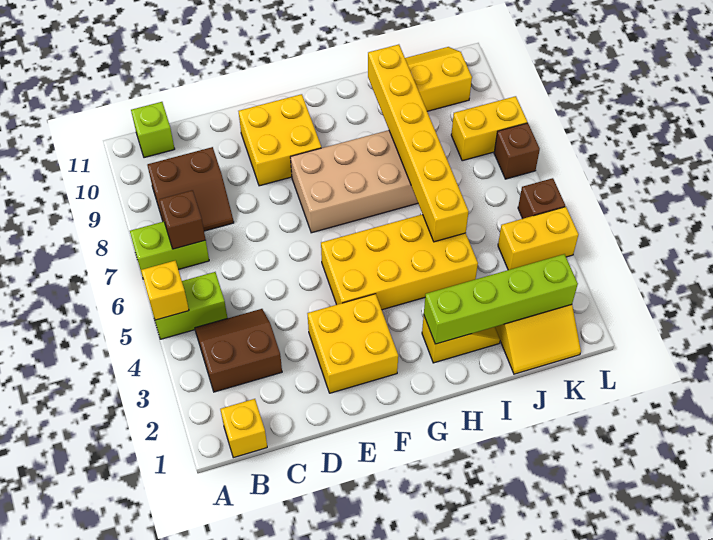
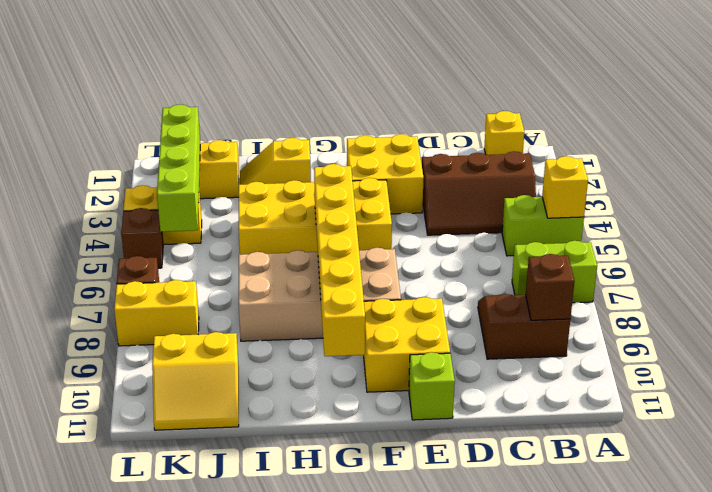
brown 2x2 slope [195,309,282,392] -> brown 2x3 slope [422,151,536,235]
brown 1x1 brick [159,190,206,249] -> brown 1x1 brick moved to [526,254,574,320]
lime 1x1 brick [131,102,175,158] -> lime 1x1 brick moved to [409,352,455,420]
lime 1x4 brick [424,254,578,344] -> lime 1x4 brick turned to [157,105,200,232]
yellow 1x6 brick [368,44,469,242] -> yellow 1x6 brick moved to [314,164,365,356]

